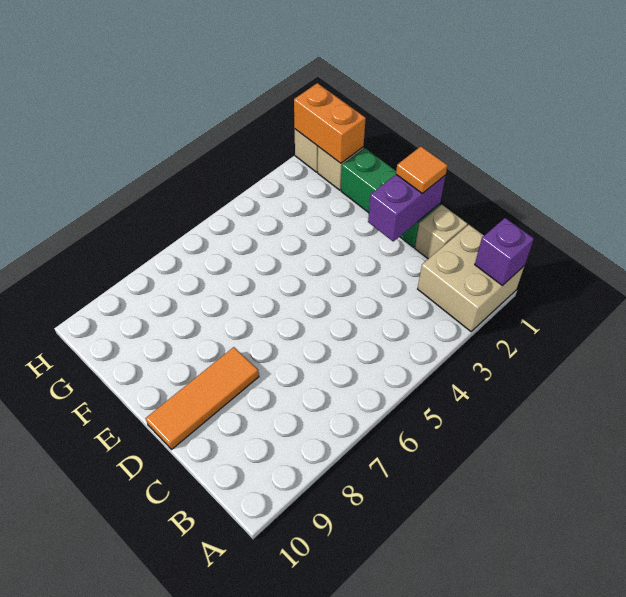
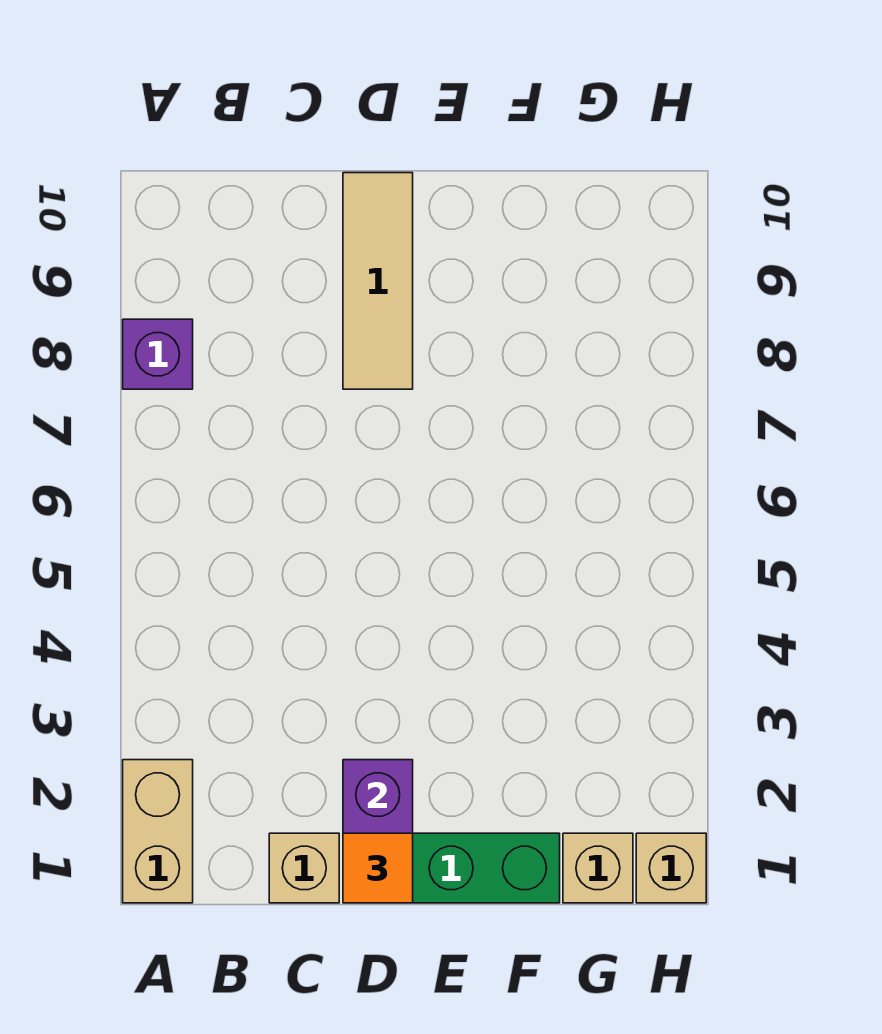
tan 2x2 brick [418,225,524,331] -> tan 1x2 brick [123,760,193,903]
purple 1x1 brick [475,218,534,285] -> purple 1x1 brick moved to [123,319,193,389]
orange 1x3 tile [146,347,259,449] -> tan 1x3 tile [343,173,413,389]
orange 1x2 brick [294,83,366,163] -> none

